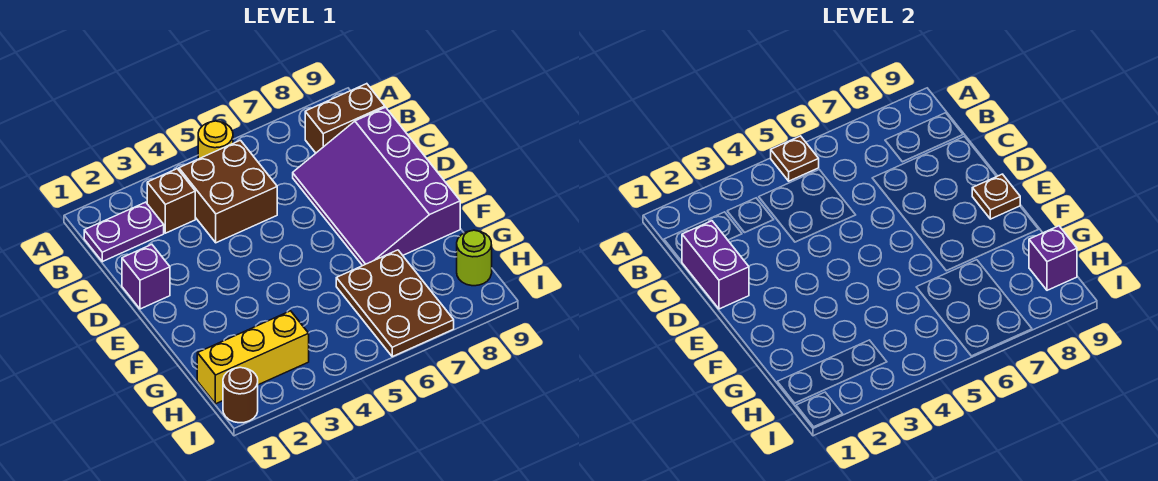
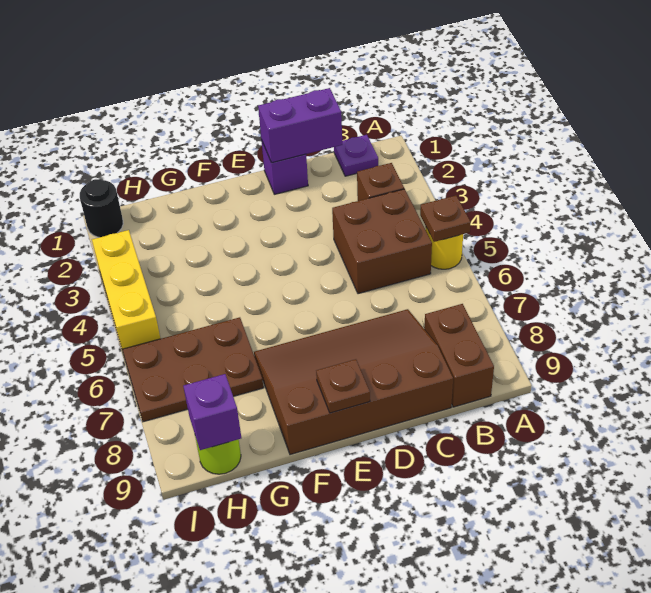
purple 1x2 plate [84,202,164,262] -> purple 1x1 plate [334,135,378,176]
purple 3x4 slope [293,107,460,266] -> brown 3x4 slope [254,309,453,455]
yellow 1x3 brick [197,311,309,404] -> yellow 1x3 brick moved to [92,230,161,351]
brown 1x1 round brick [223,367,258,423] -> black 1x1 round brick [80,179,123,237]

